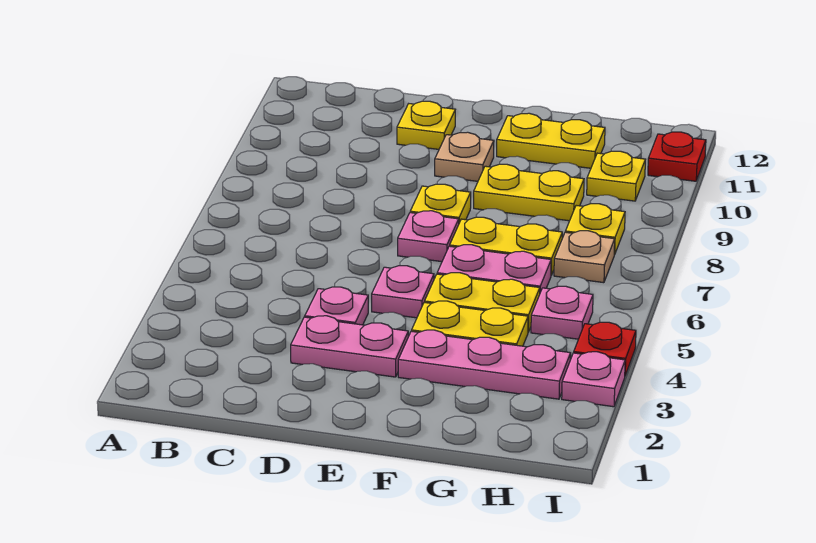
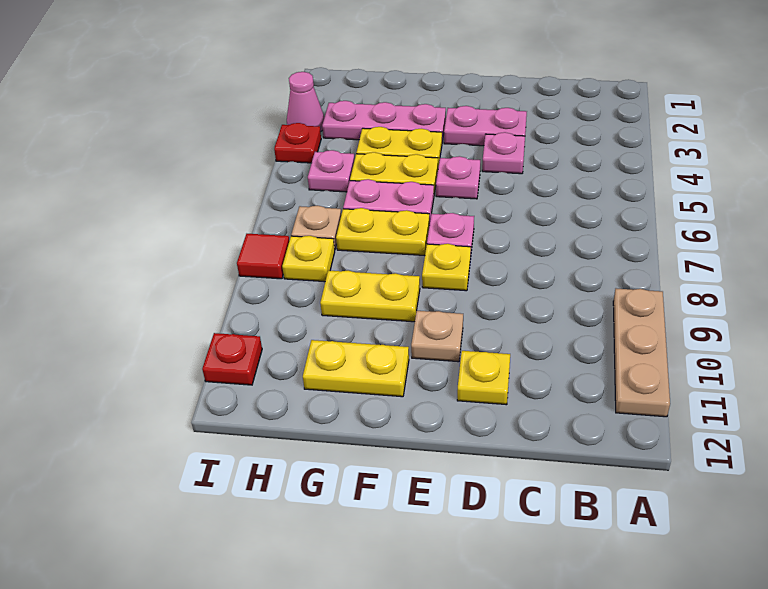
none -> tan 1x3 plate [613,289,670,417]
yellow 1x1 plate [587,151,645,201] -> none
pink 1x1 plate [562,352,625,407] -> pink 1x1 cone [287,72,324,132]
none -> red 1x1 tile [237,234,289,279]

